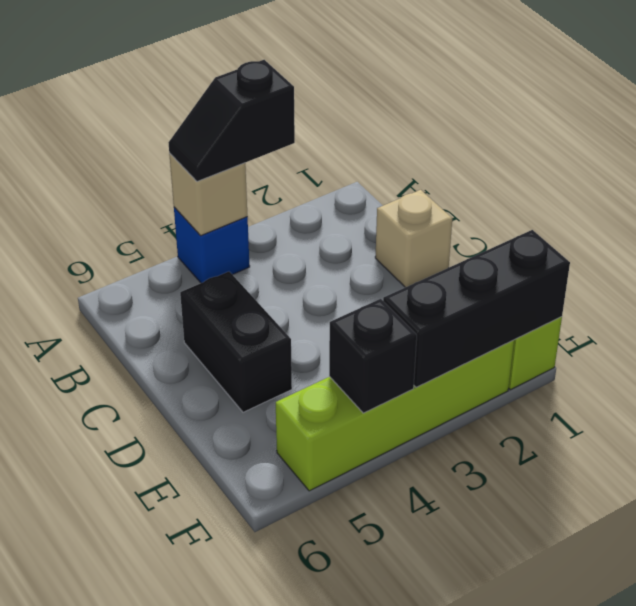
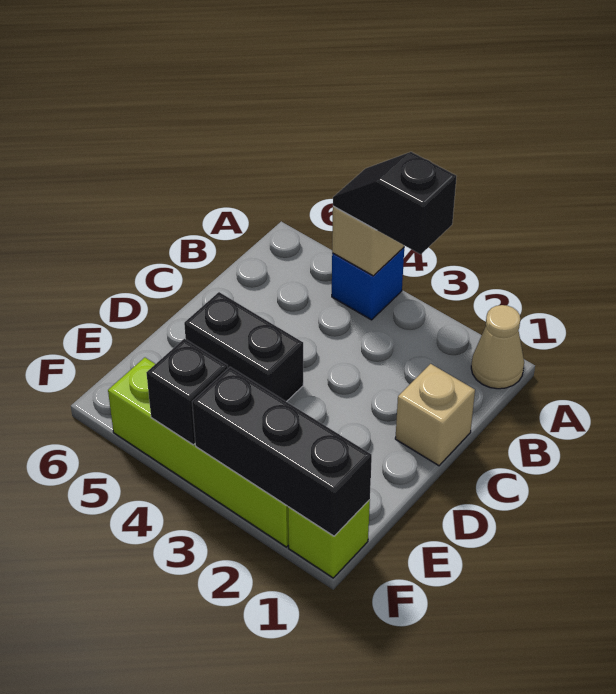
none -> tan 1x1 cone [471,305,524,389]
black 1x2 brick [180,272,292,412] -> black 1x2 brick turned to [184,292,303,402]

